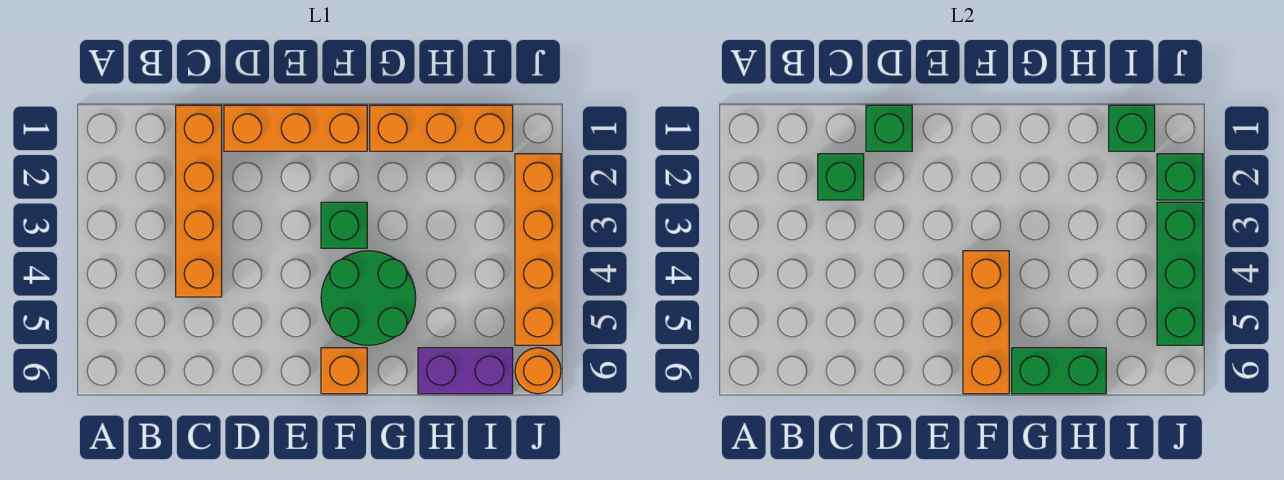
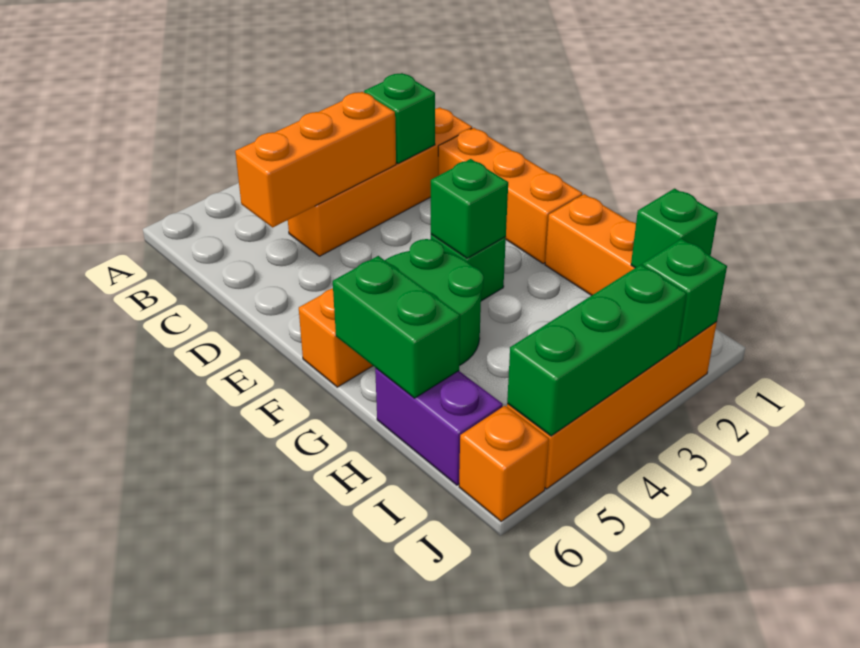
green 1x1 brick [866,105,912,151] -> green 1x1 brick moved to [431,159,508,258]
orange 1x3 brick [963,251,1009,394] -> orange 1x3 brick moved to [235,92,396,227]
orange 1x1 round brick [515,348,561,394] -> orange 1x1 brick [459,406,549,521]

